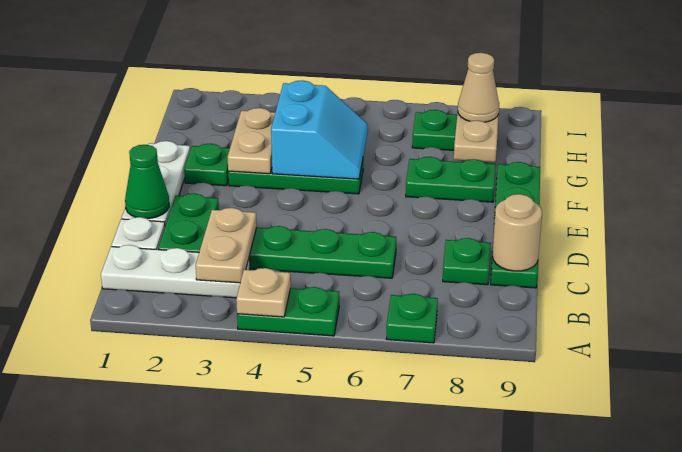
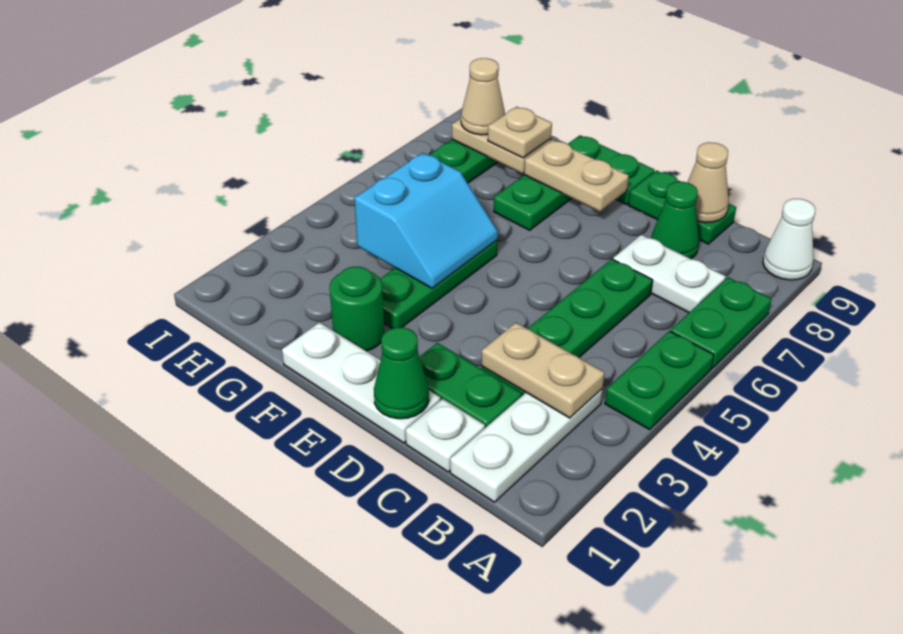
tan 1x1 plate [236,268,291,317] -> tan 1x1 plate moved to [488,107,552,158]
green 1x1 plate [387,294,438,343] -> green 1x2 plate [671,277,771,368]
none -> white 1x1 cone [763,199,816,280]
none -> white 1x2 plate [613,235,726,313]
green 1x1 plate [443,238,491,285] -> green 1x1 cone [651,182,699,259]
tan 1x1 round brick [492,194,542,271] -> tan 1x1 cone [687,142,729,223]
green 1x1 plate [184,144,230,186] -> green 1x1 round brick [330,267,384,351]
tan 1x2 plate [228,108,275,174] -> tan 1x2 plate moved to [524,140,629,212]
cyan 2x2 slope [271,80,368,179] -> cyan 2x2 slope turned to [354,153,498,288]

